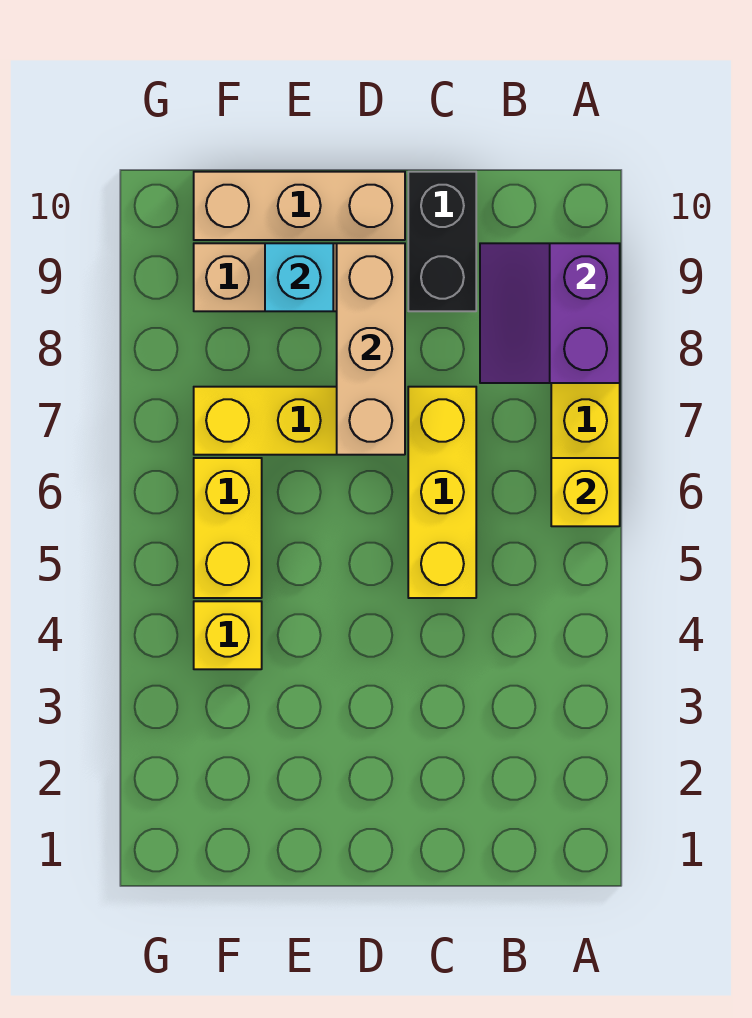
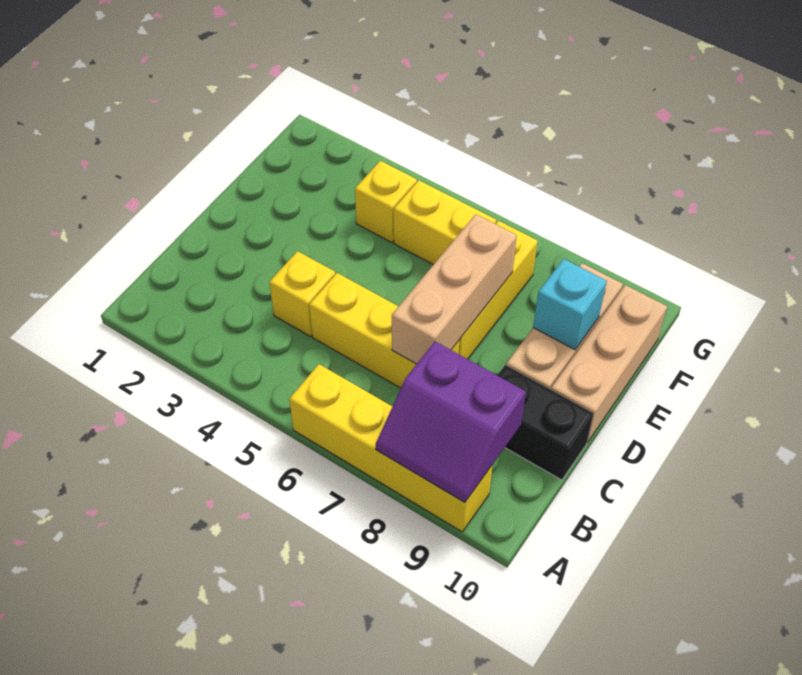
yellow 1x1 brick [551,458,620,526] -> yellow 1x1 brick moved to [269,251,335,336]
purple 2x2 slope [480,243,620,383] -> purple 2x2 slope turned to [376,342,526,502]
tan 1x3 brick [337,243,405,455] -> tan 1x3 brick turned to [392,214,517,364]

